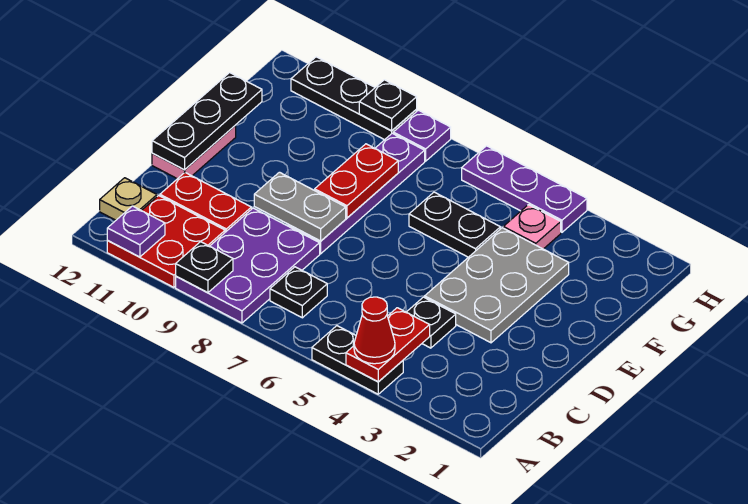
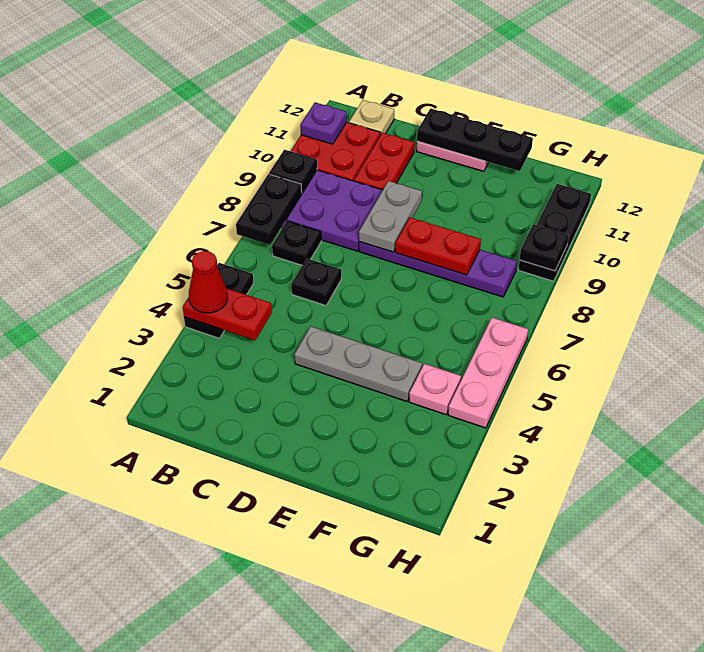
black 1x1 plate [407,297,456,348] -> black 1x1 plate moved to [291,259,341,305]
grey 2x3 plate [425,228,569,343] -> grey 1x3 plate [295,326,422,401]
black 1x2 plate [409,192,500,257] -> black 1x2 plate moved to [236,174,302,245]
purple 1x3 plate [462,146,587,232] -> pink 1x3 plate [448,317,528,428]
purple 1x1 plate [393,110,451,161] -> none

